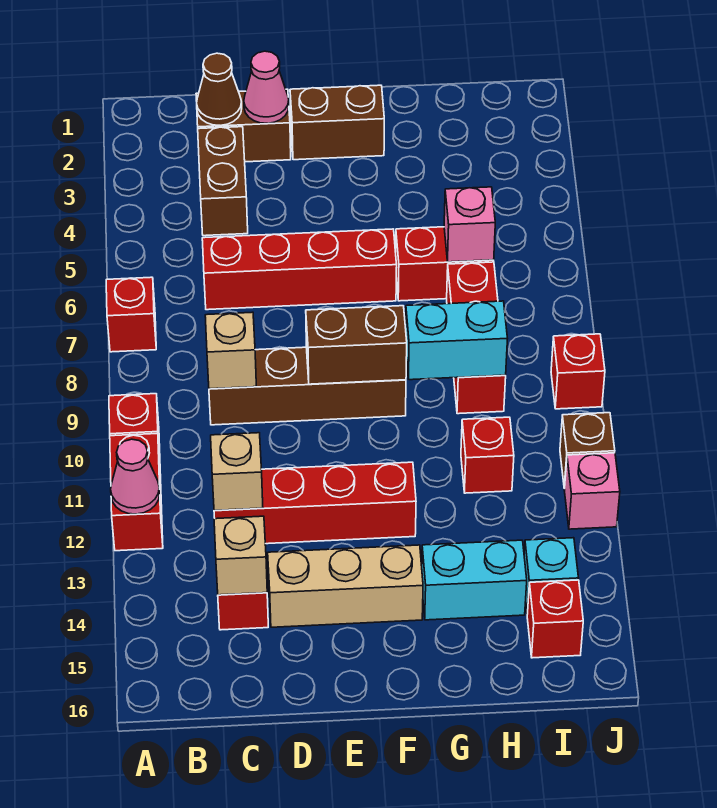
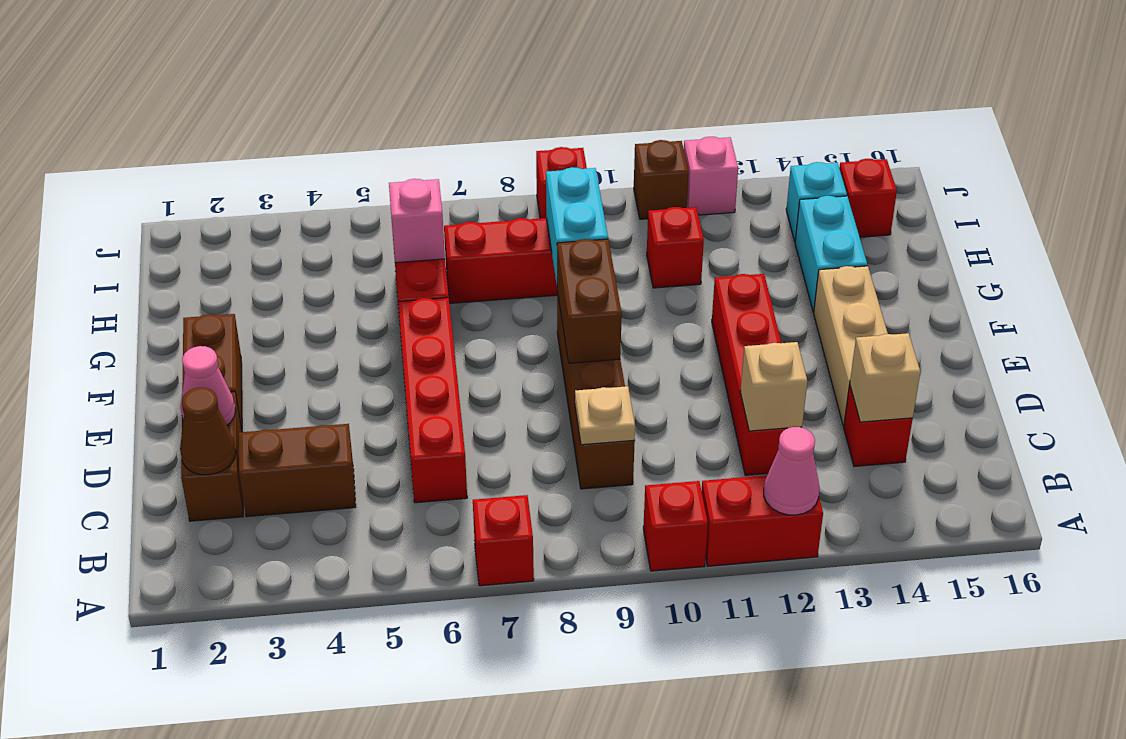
tan 1x1 brick [205,312,256,389] -> tan 1x1 plate [575,386,635,445]

